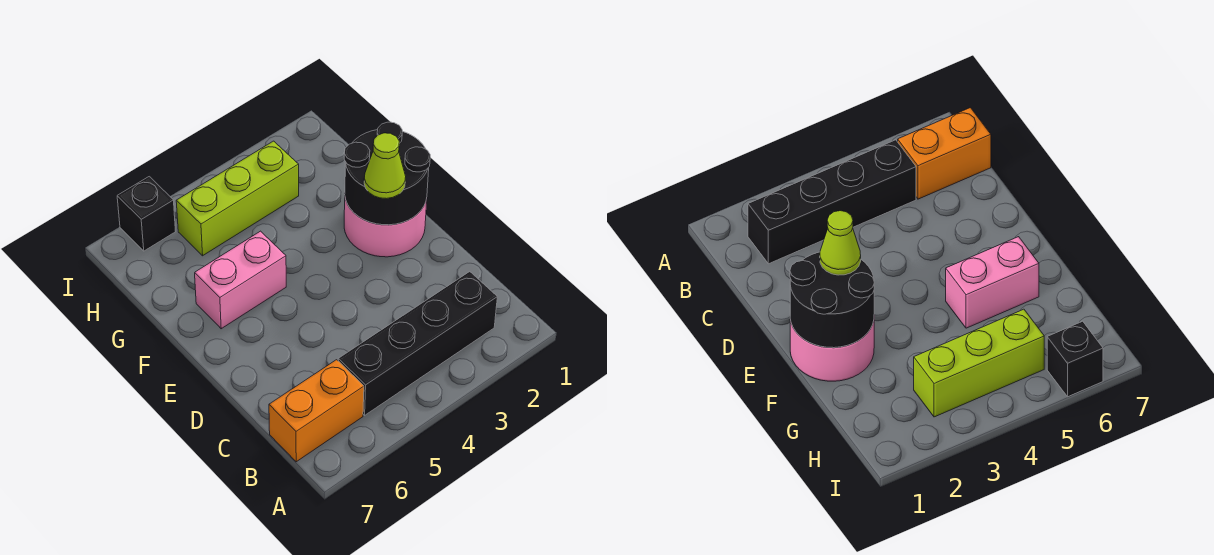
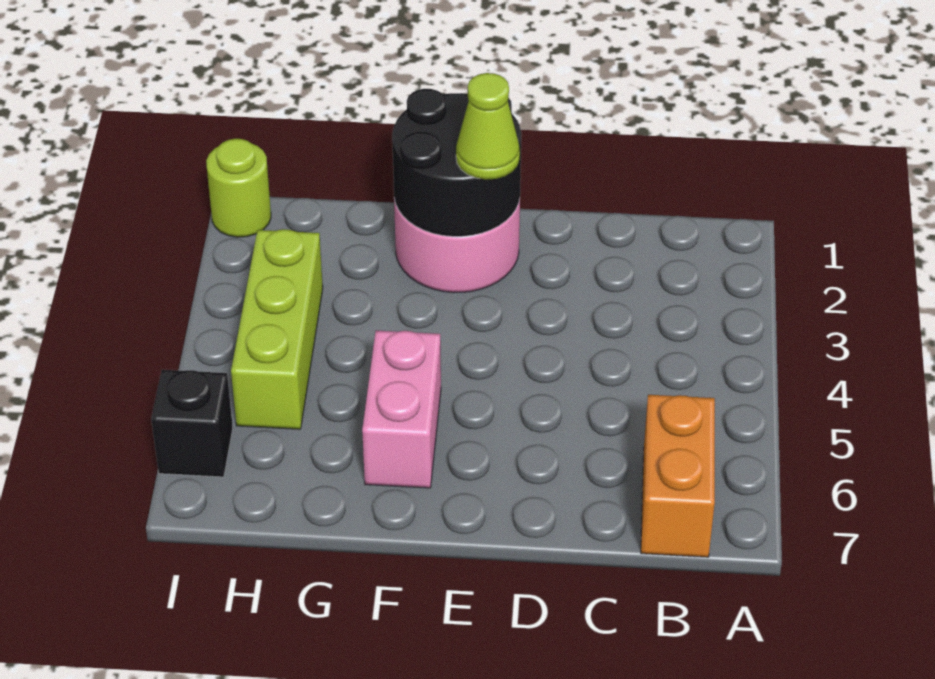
black 1x4 brick [338,272,497,415] -> none
none -> lime 1x1 round brick [206,139,271,237]

